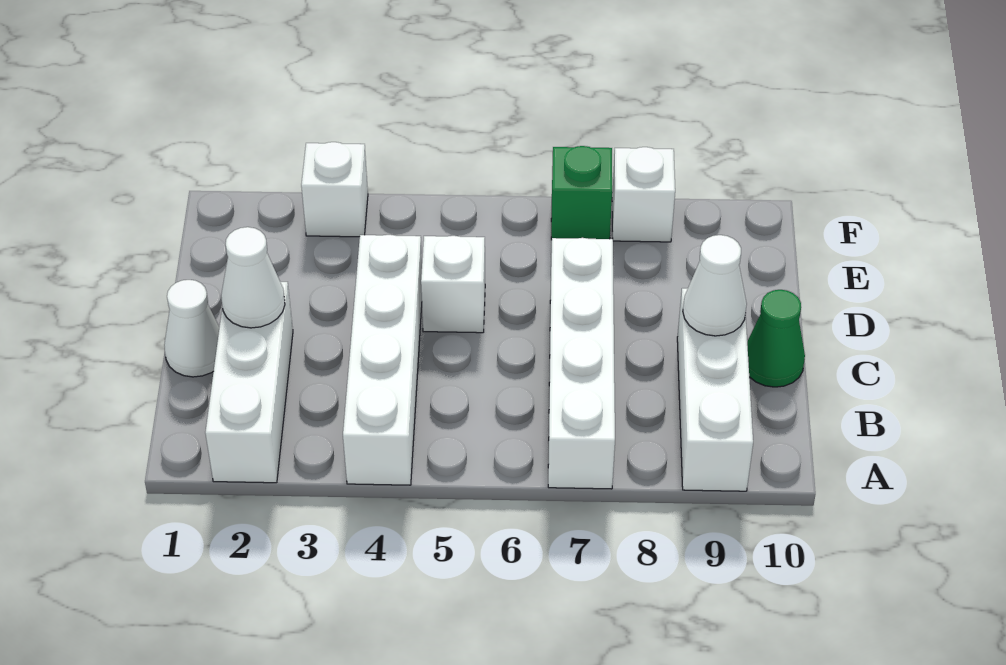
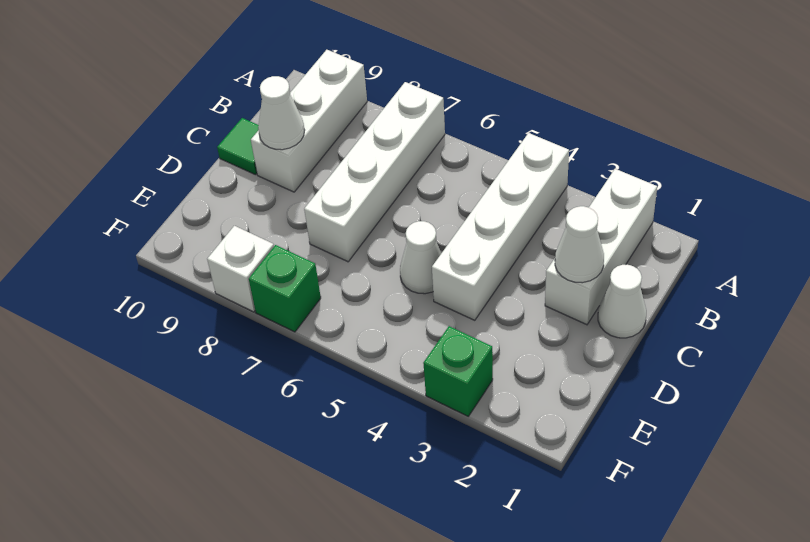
green 1x1 cone [747,290,805,387] -> green 1x1 tile [217,118,259,175]
white 1x1 brick [421,236,485,333] -> white 1x1 cone [400,221,441,294]
white 1x1 brick [301,142,368,237] -> green 1x1 brick [423,326,493,416]

